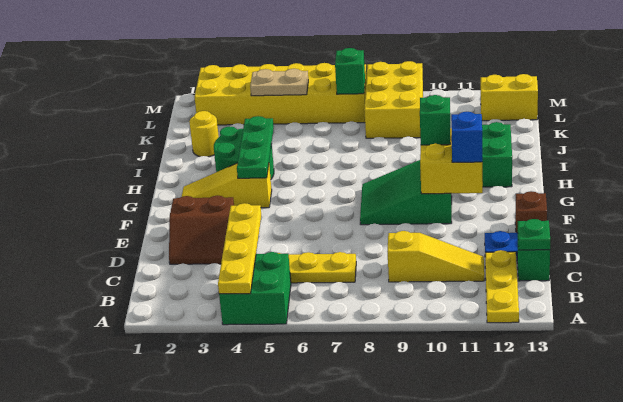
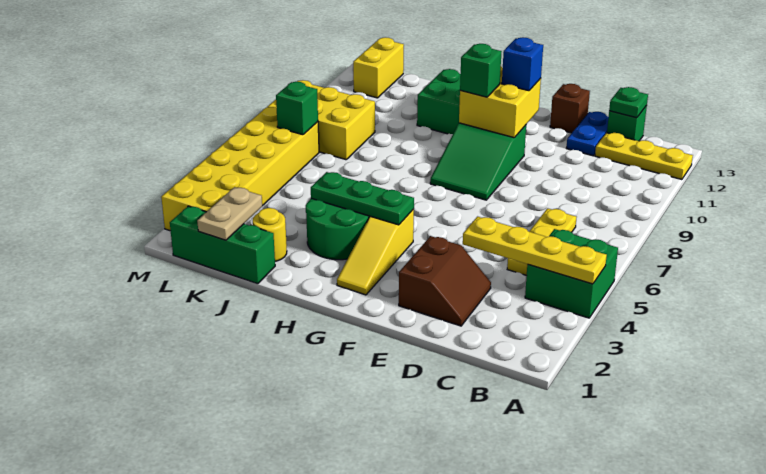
yellow 1x3 slope [387,231,484,282] -> none
none -> green 1x3 brick [170,206,275,284]
tan 1x2 plate [250,69,308,96] -> tan 1x2 plate moved to [197,187,262,240]

